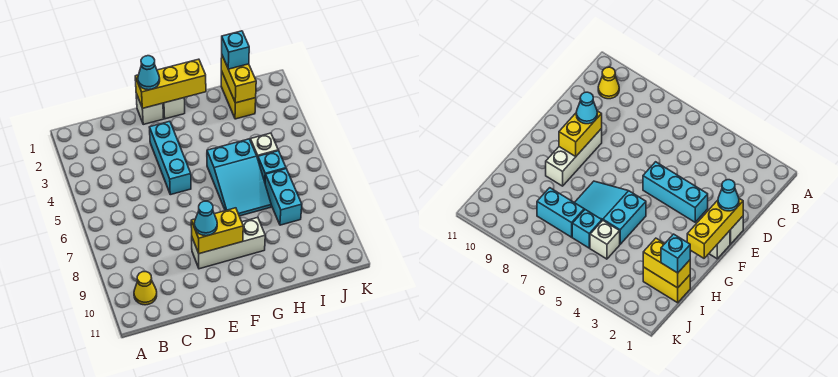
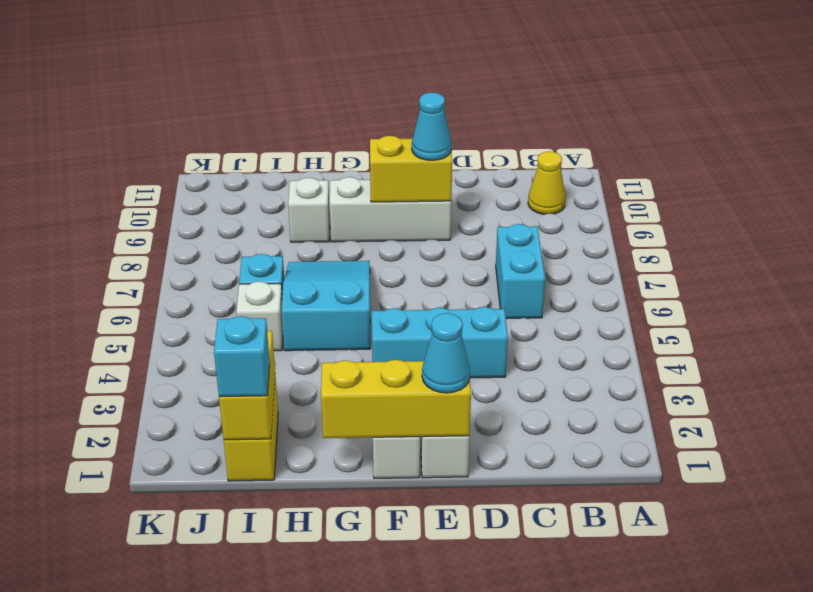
cyan 1x3 brick [149,121,191,195] -> cyan 1x3 brick turned to [372,307,508,378]
none -> white 1x1 brick [288,178,330,242]
cyan 1x2 brick [265,169,302,225] -> cyan 1x2 brick moved to [496,224,545,319]

